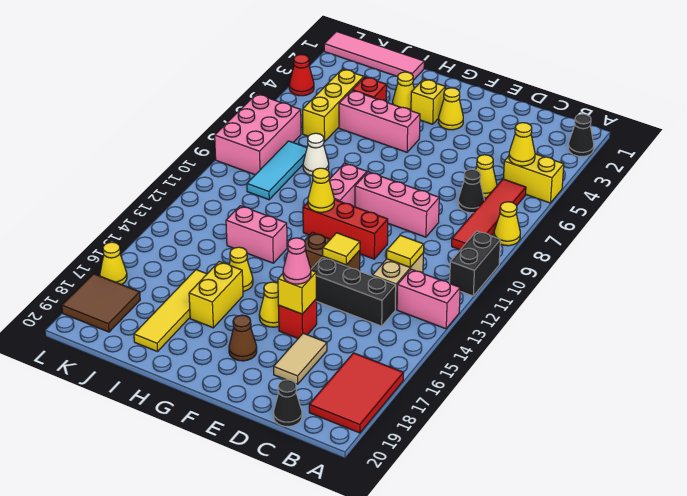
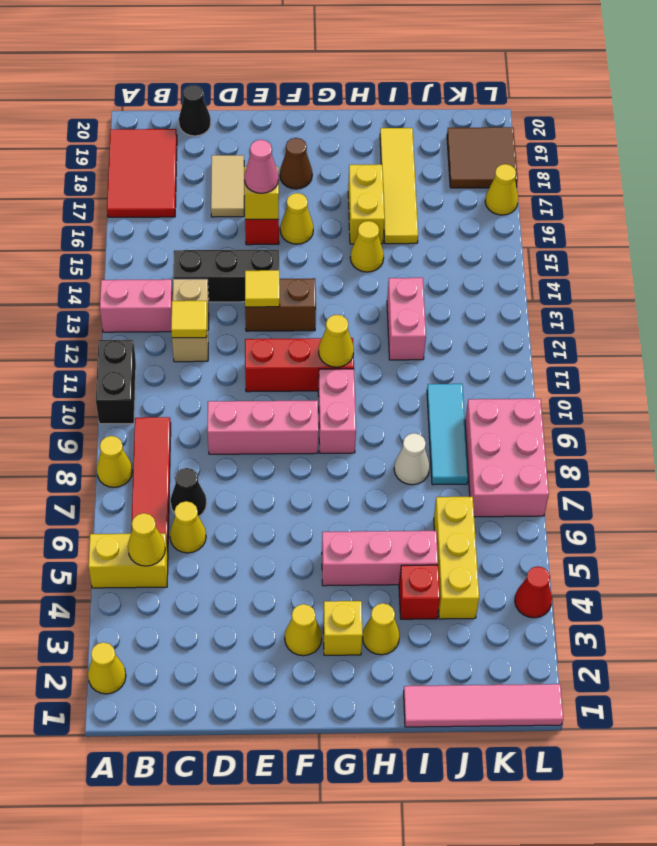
black 1x1 cone [568,114,594,157] -> yellow 1x1 cone [88,642,126,694]
pink 1x2 brick [226,206,287,263] -> pink 1x2 brick turned to [387,278,426,360]

